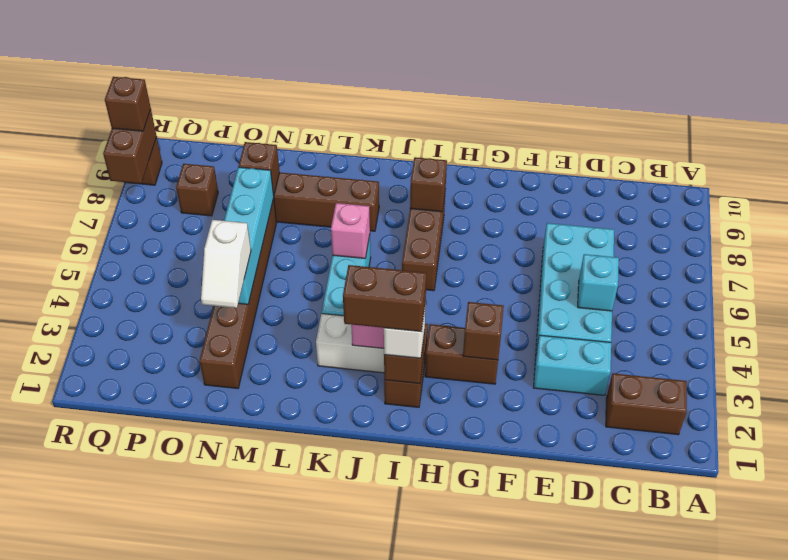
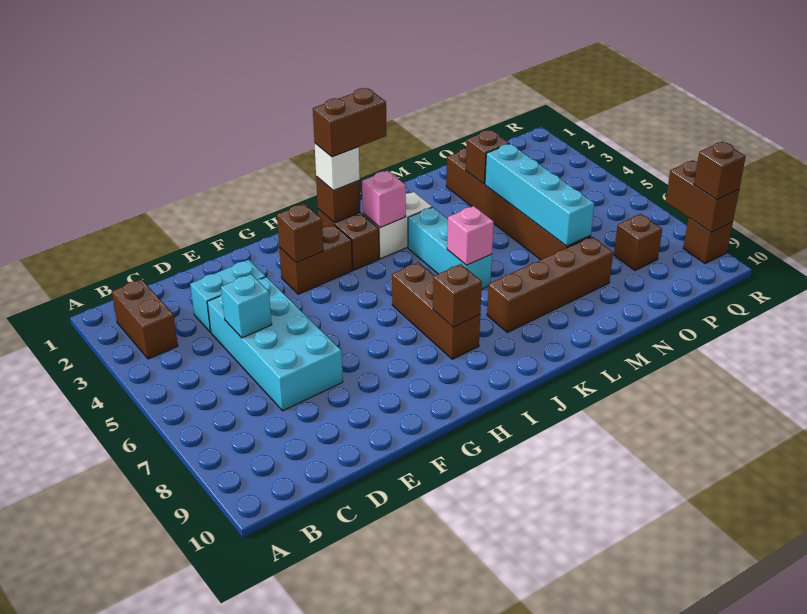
brown 1x2 brick [606,373,687,435] -> brown 1x2 brick turned to [112,279,178,359]
white 1x2 slope [201,220,251,308] -> none
brown 1x1 brick [238,142,280,196] -> brown 1x1 brick moved to [466,130,509,184]

